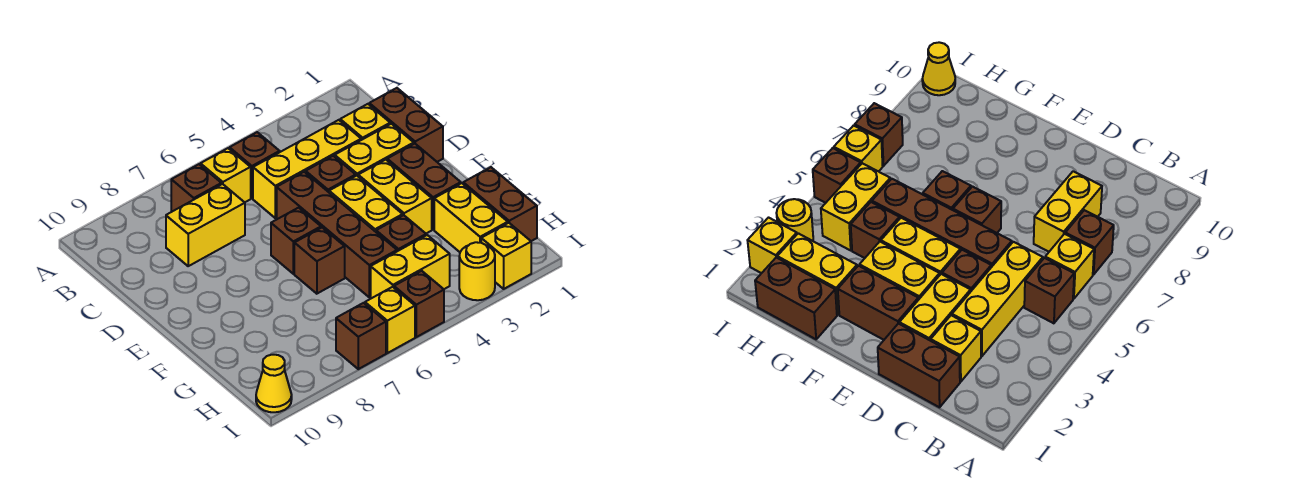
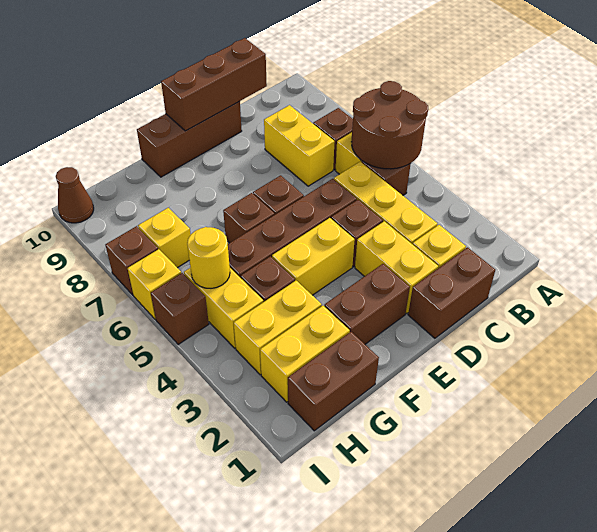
none -> brown 2x2 round brick [352,81,428,169]
none -> brown 1x3 brick [161,38,267,131]
none -> brown 1x3 brick [137,101,242,177]
yellow 1x2 brick [358,160,432,233] -> yellow 1x2 brick moved to [234,281,322,375]
yellow 1x1 brick [481,223,531,289] -> yellow 1x1 brick moved to [138,208,191,268]
yellow 1x1 round brick [459,242,495,300] -> yellow 1x1 round brick moved to [187,227,230,288]
yellow 1x1 cone [256,355,292,412] -> brown 1x1 cone [56,167,94,223]

